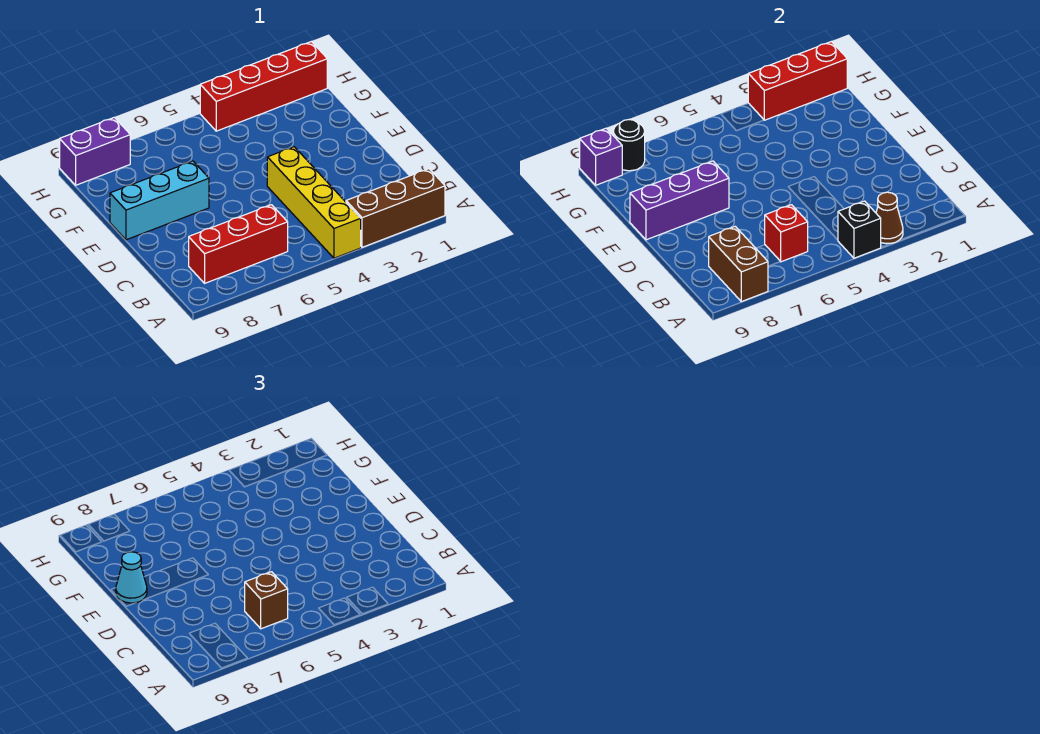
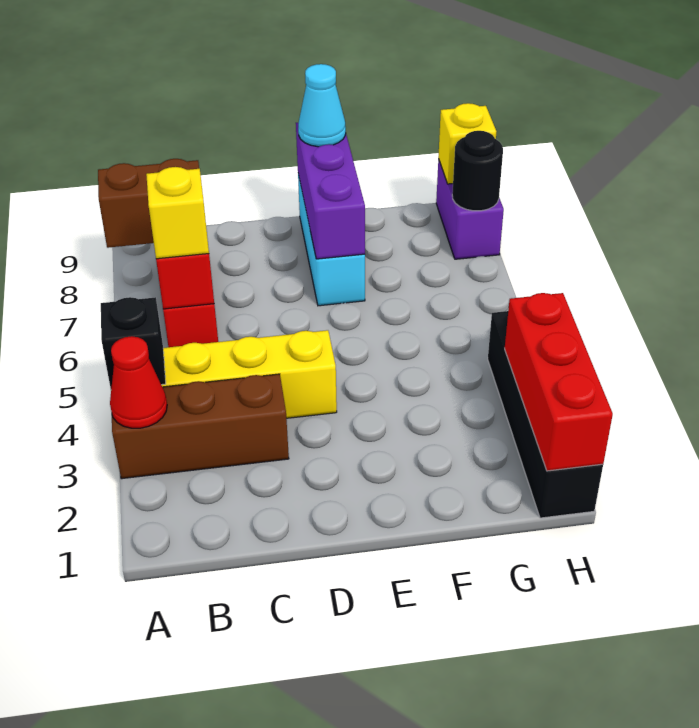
brown 1x3 brick [346,169,445,247] -> brown 1x3 brick turned to [112,374,289,479]
brown 1x1 cone [876,192,903,244] -> red 1x1 cone [110,336,167,428]
brown 1x1 brick [245,572,288,629] -> yellow 1x1 brick [146,167,209,259]
red 1x4 brick [200,42,327,131] -> black 1x4 brick [488,311,603,518]
purple 1x1 brick [580,128,623,185] -> yellow 1x1 brick [438,103,497,184]

